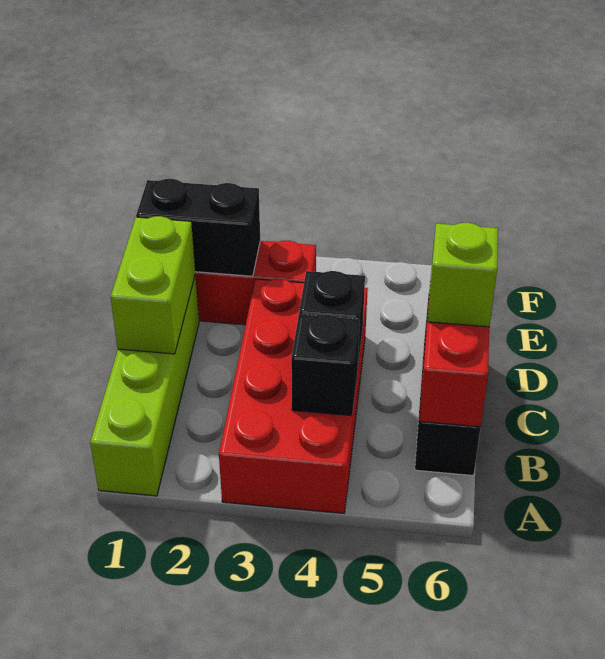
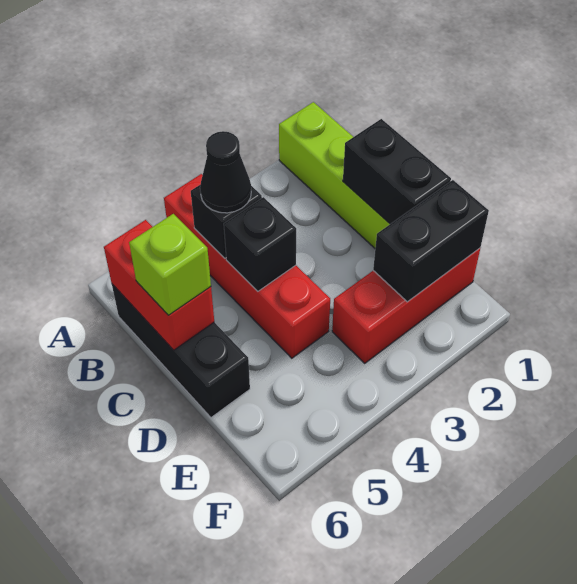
red 2x4 brick [219,279,368,513] -> red 1x4 brick [164,174,330,358]
none -> black 1x1 cone [200,131,251,213]
lime 1x2 brick [111,216,195,354] -> black 1x2 brick [343,119,451,224]

